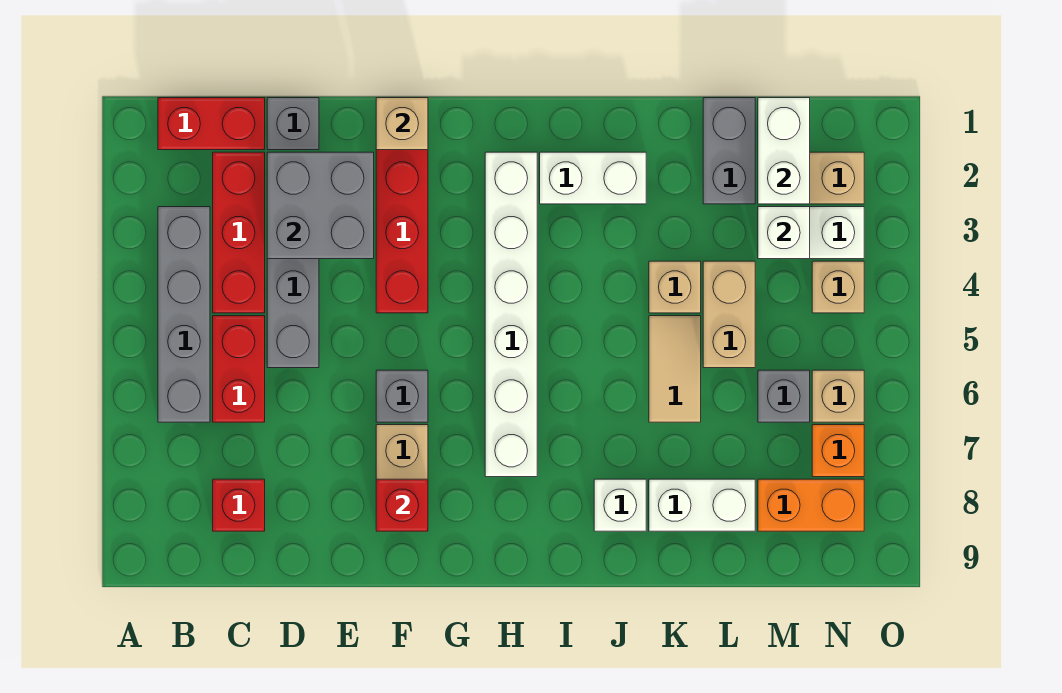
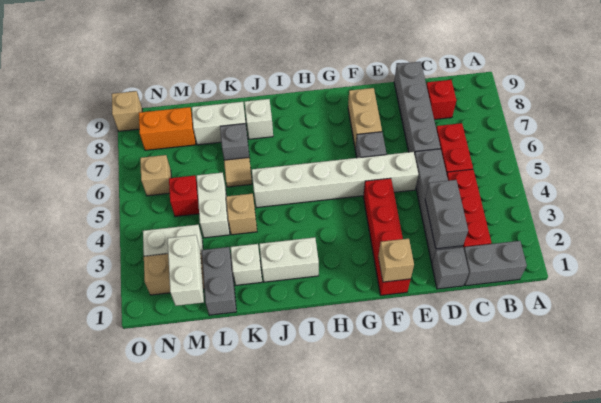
red 1x2 brick [158,98,265,150] -> grey 1x2 brick [464,241,527,286]
grey 1x4 brick [158,207,210,422] -> grey 1x4 brick moved to [394,62,440,154]
grey 2x2 brick [267,152,374,259] -> grey 1x2 brick [425,180,468,249]
red 1x1 brick [376,479,428,531] -> red 1x1 brick moved to [169,175,199,217]
white 1x6 brick [485,152,537,477] -> white 1x6 brick turned to [252,152,418,208]
tan 1x2 tile [649,316,701,422] -> tan 1x1 tile [224,157,252,187]
tan 1x2 brick [703,261,755,368] -> white 1x2 brick [197,173,230,238]
white 1x1 brick [758,207,810,259] -> white 1x1 brick moved to [231,244,262,285]
grey 1x1 brick [758,370,810,422] -> grey 1x1 brick moved to [220,124,249,160]
tan 1x1 brick [812,261,864,313] -> tan 1x1 brick moved to [112,91,142,131]
orange 1x1 brick [812,425,864,477] -> none

